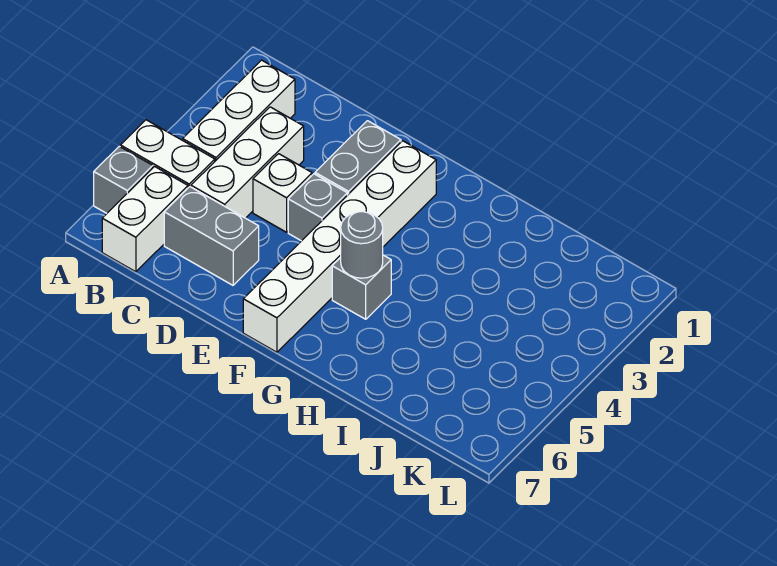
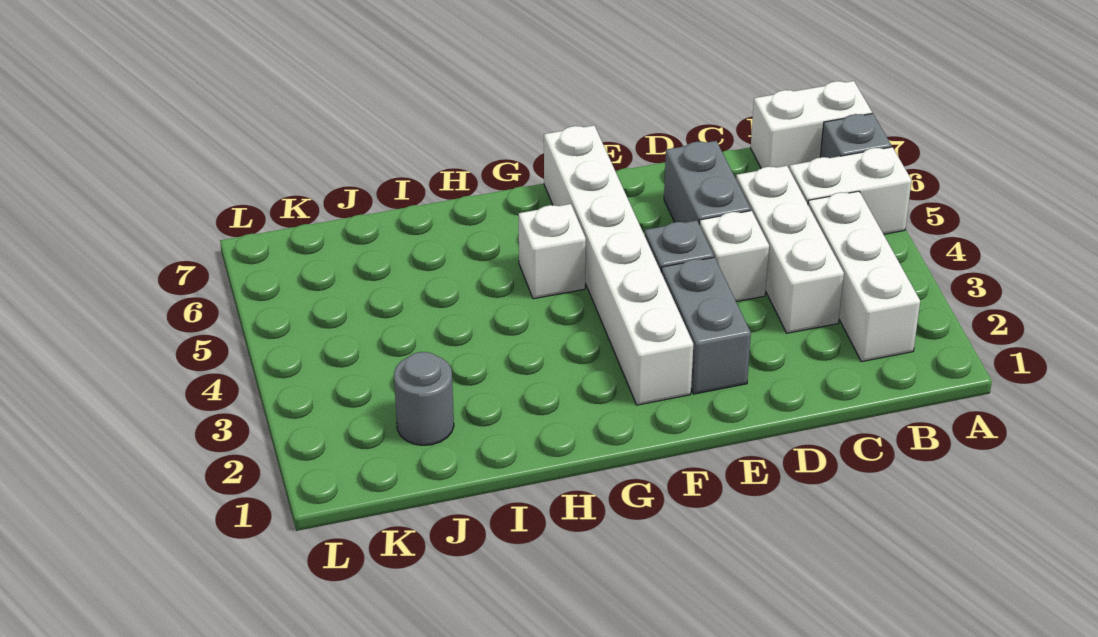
white 1x2 brick [102,167,188,272] -> white 1x2 brick turned to [751,81,872,168]
grey 1x2 brick [164,187,259,285] -> grey 1x2 brick turned to [664,141,751,225]
grey 1x1 brick [332,255,391,319] -> white 1x1 brick [519,204,586,299]
grey 1x1 round brick [341,212,383,278] -> grey 1x1 round brick moved to [394,352,454,445]

